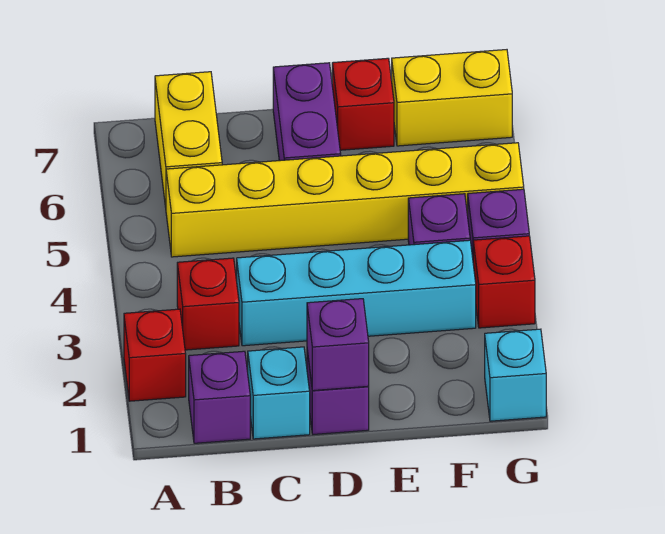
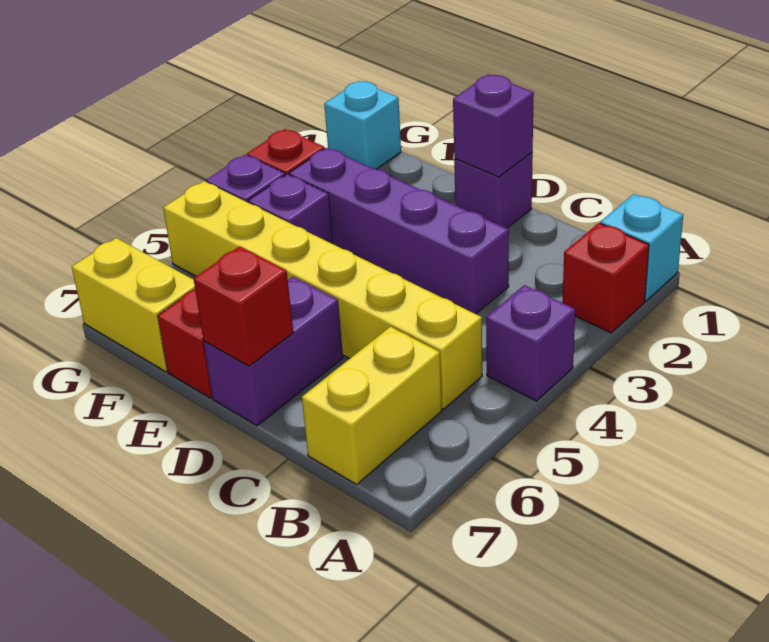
purple 1x1 brick [189,351,250,443] -> purple 1x1 brick moved to [486,285,575,401]
red 1x1 brick [177,258,239,350] -> red 1x1 brick moved to [193,246,293,366]
cyan 1x1 brick [248,347,310,439] -> cyan 1x1 brick moved to [600,194,683,301]
cyan 1x4 brick [237,240,476,346] -> purple 1x4 brick [289,148,509,314]

